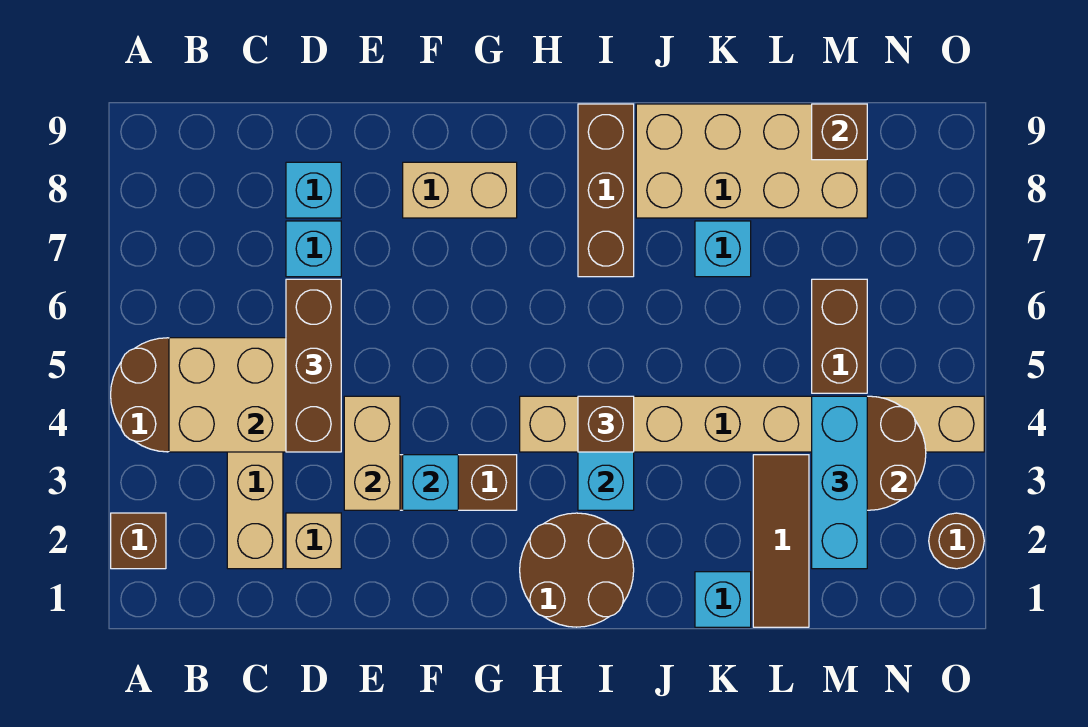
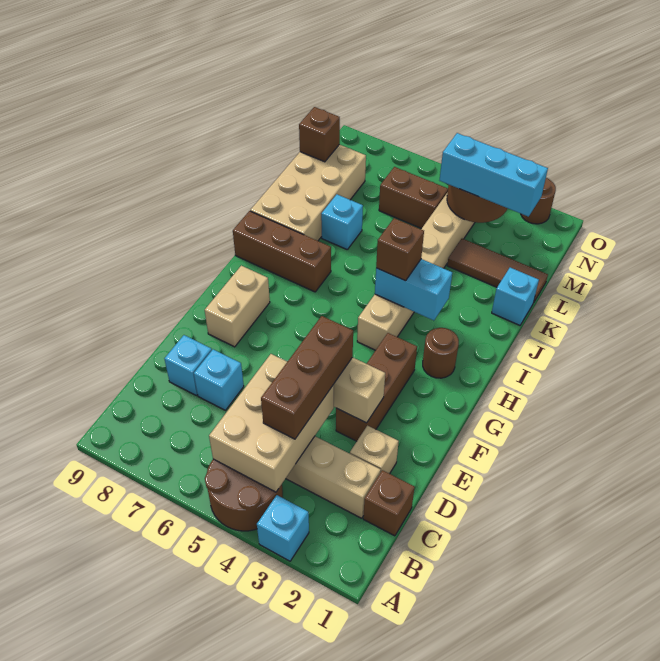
brown 1x1 brick [111,513,166,569] -> brown 1x1 brick moved to [363,470,415,536]
brown 1x3 brick [286,279,341,452] -> brown 1x3 brick turned to [261,316,353,439]
cyan 1x1 brick [403,455,458,510] -> cyan 1x1 brick moved to [257,495,309,561]
brown 2x2 round brick [520,513,634,627] -> brown 1x1 round brick [423,328,459,378]

